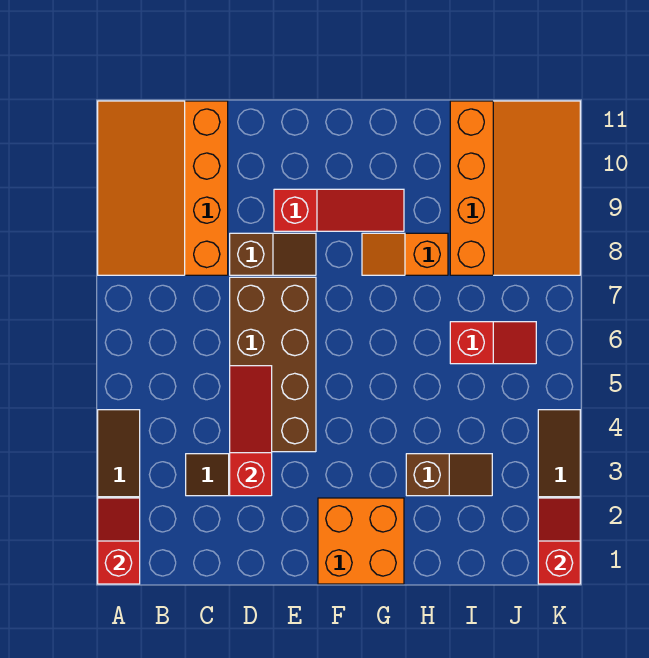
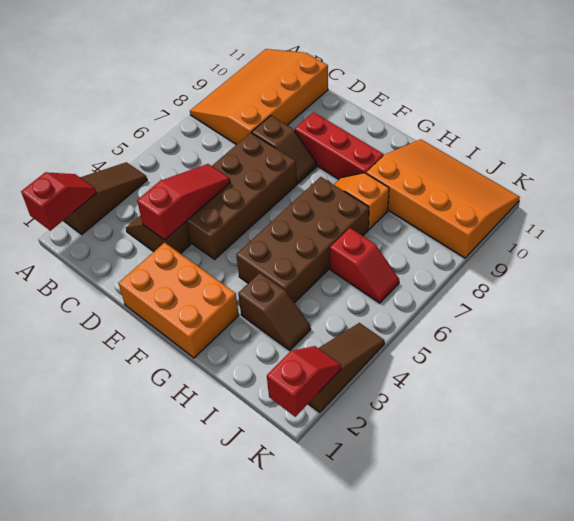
red 1x3 slope [274,189,404,231] -> red 1x3 brick [295,112,384,179]
orange 2x2 brick [318,498,404,584] -> orange 2x3 brick [119,242,239,358]
none -> brown 2x4 brick [236,177,369,303]
orange 3x4 slope [450,101,580,275] -> orange 3x4 slope turned to [366,139,520,258]

